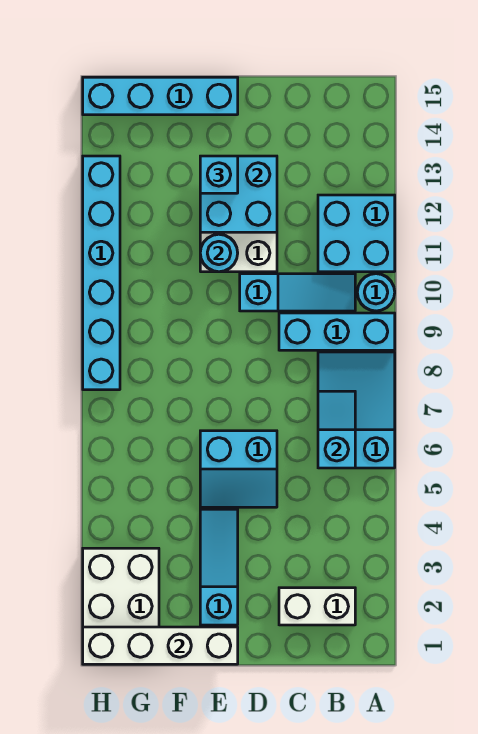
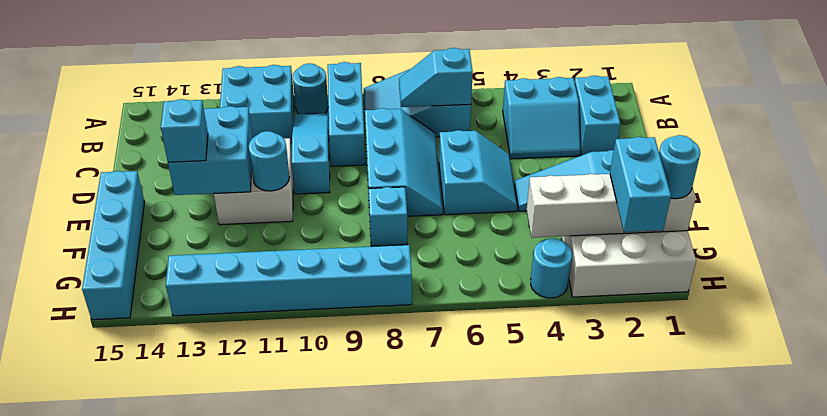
white 1x2 brick [279,588,355,625] -> cyan 1x2 brick [575,76,620,155]
none -> cyan 2x2 slope [503,77,581,159]
none -> cyan 2x3 slope [365,108,443,216]
white 1x4 brick [83,627,238,664] -> white 1x4 brick turned to [527,174,696,238]
none -> cyan 1x1 brick [369,187,407,246]
none -> cyan 1x1 round brick [659,135,700,199]
none -> cyan 1x2 brick [610,137,671,232]
none -> cyan 1x1 round brick [531,238,572,298]

